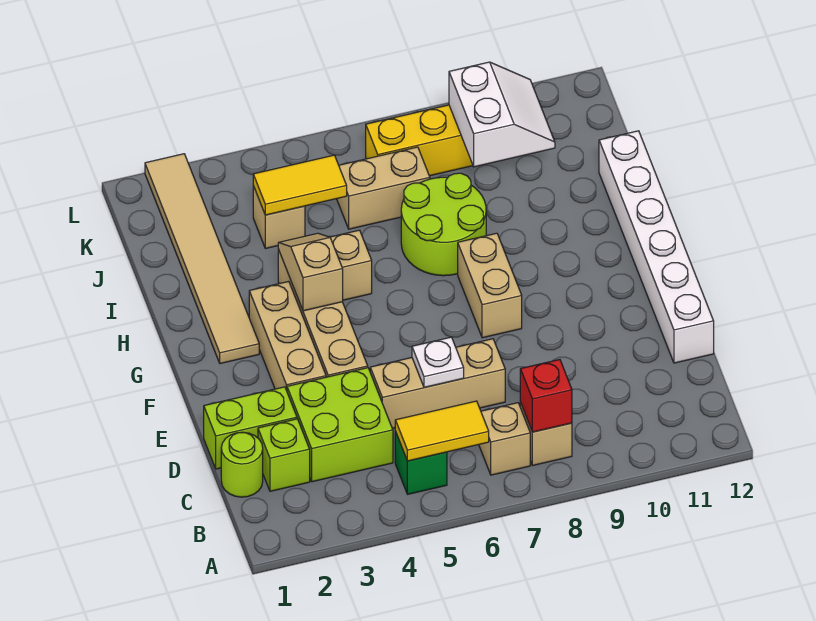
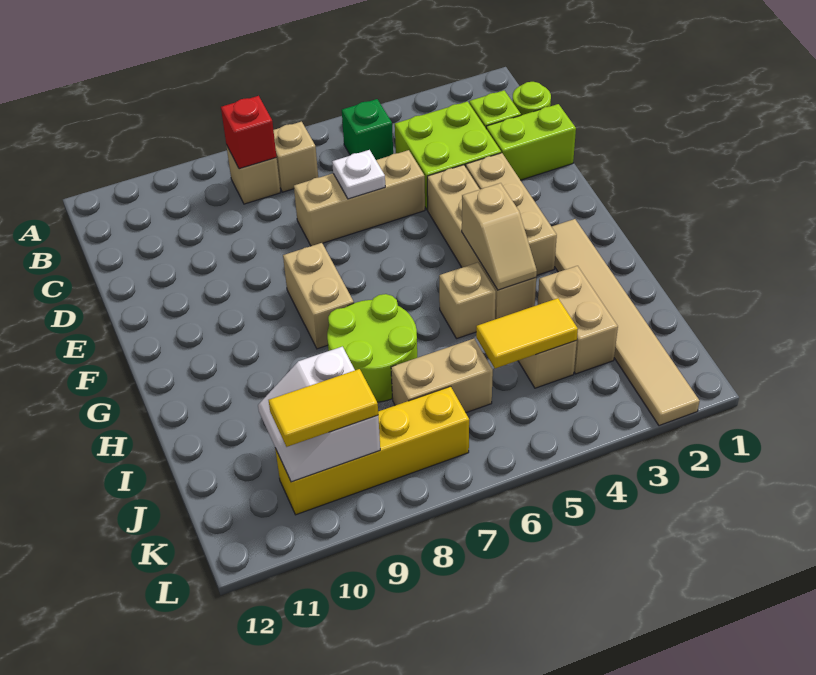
yellow 1x2 tile [395,401,489,461] -> yellow 1x2 tile moved to [269,369,378,447]
white 1x6 brick [599,131,714,363] -> none
none -> tan 1x2 brick [538,266,618,374]

